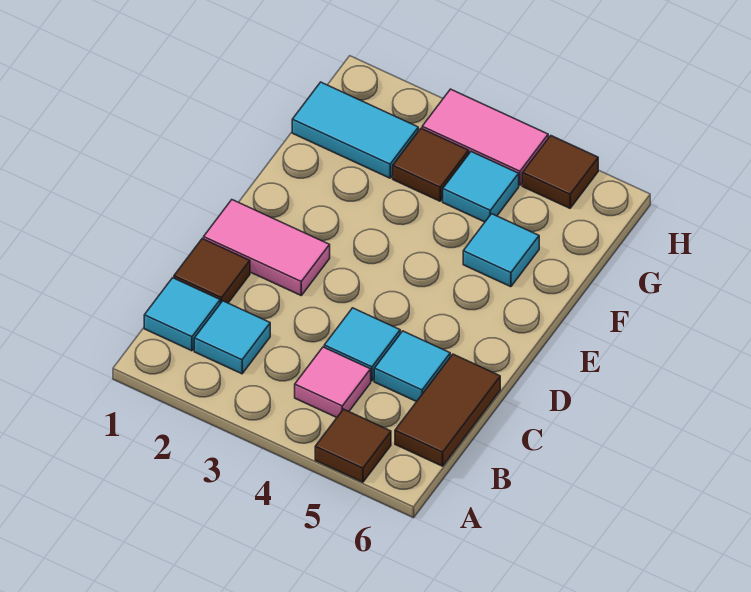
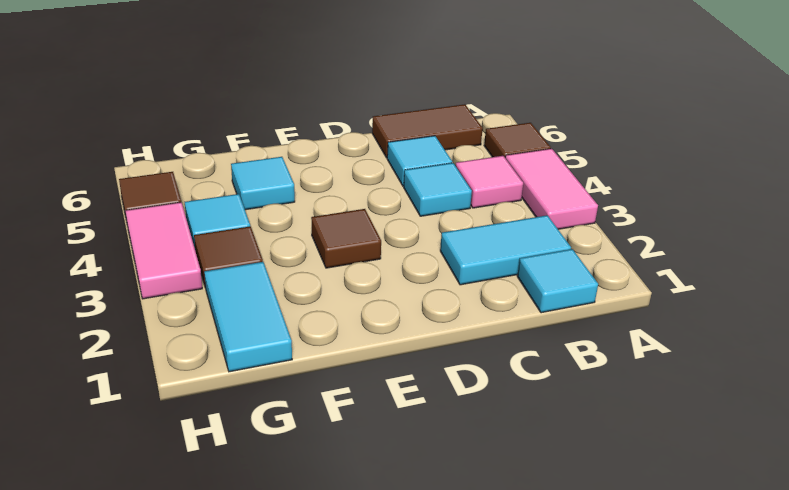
cyan 1x1 tile [194,301,270,374] -> cyan 1x2 tile [440,215,571,285]
brown 1x1 tile [174,239,250,303] -> brown 1x1 tile moved to [311,209,381,268]
pink 1x2 tile [204,200,330,295] -> pink 1x2 tile moved to [505,149,598,229]

